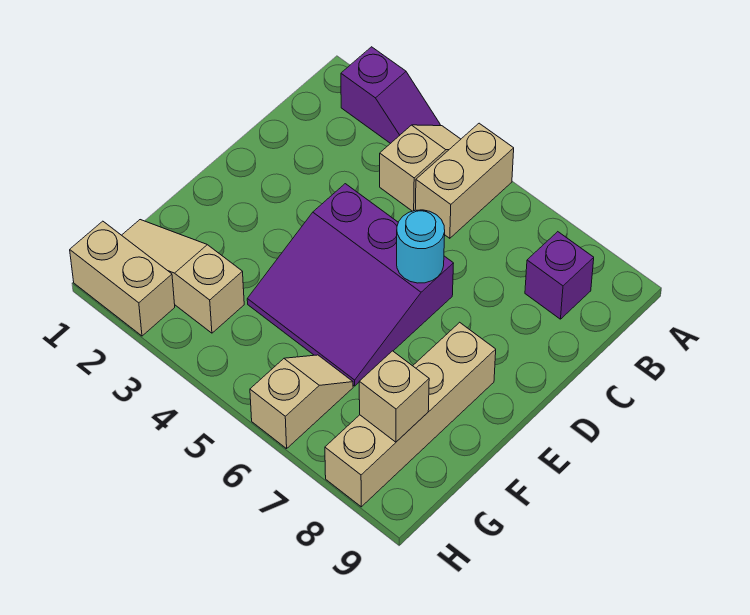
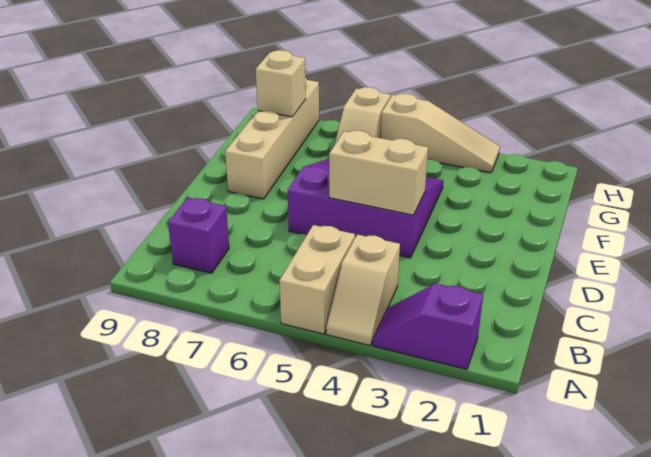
cyan 1x1 round brick [397,210,445,283] -> none
tan 1x3 slope [122,220,244,333] -> tan 1x3 slope moved to [381,94,500,173]
tan 1x2 brick [70,221,175,336] -> tan 1x2 brick moved to [329,131,428,215]

